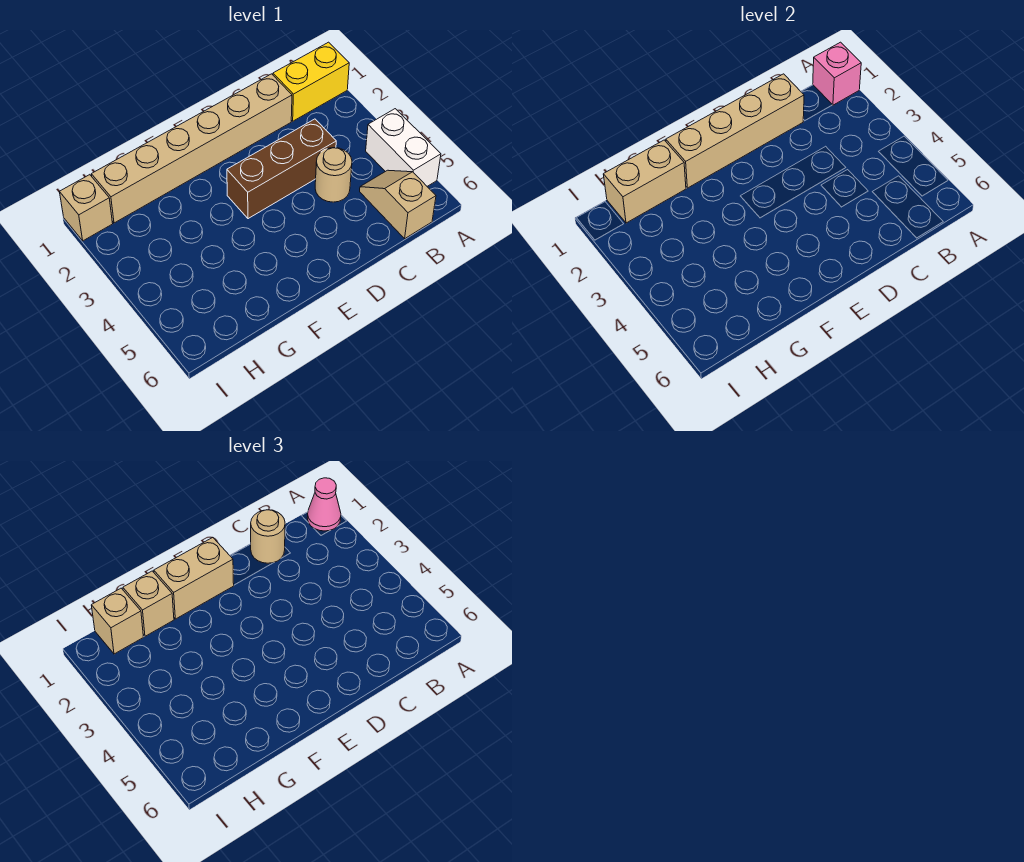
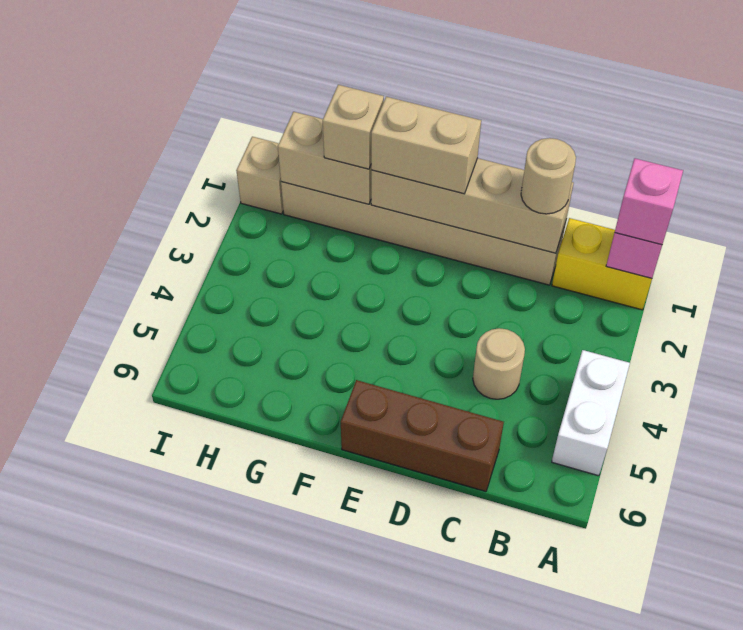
pink 1x1 cone [307,478,341,531] -> pink 1x1 brick [615,158,683,245]
tan 1x2 slope [360,170,436,238] -> none
brown 1x3 brick [227,119,336,219] -> brown 1x3 brick moved to [341,380,504,492]
tan 1x1 brick [91,588,143,654] -> none

